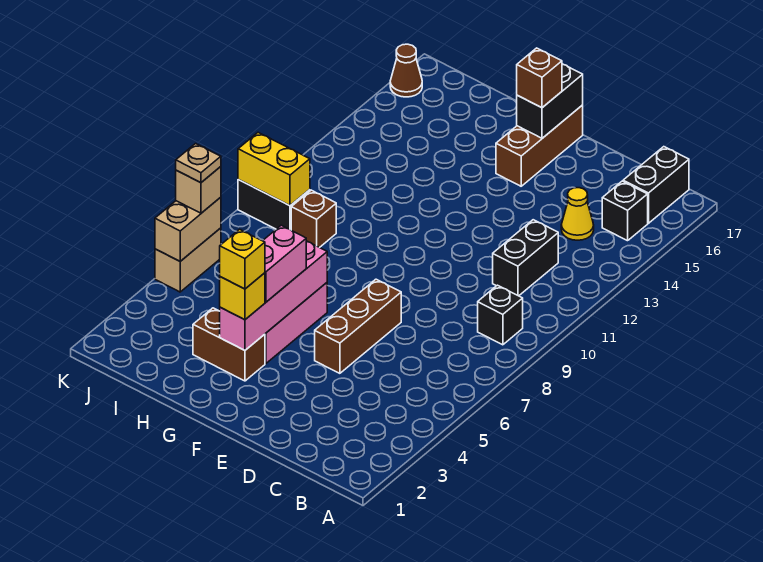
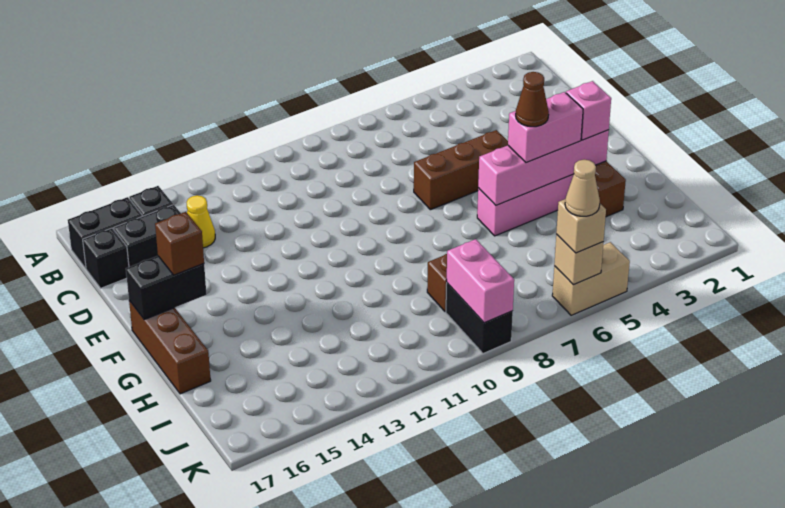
black 1x1 brick [478,285,523,345] -> black 1x1 brick moved to [83,228,129,288]
black 1x2 brick [493,220,558,296] -> black 1x2 brick moved to [114,205,181,267]
brown 1x3 brick [496,105,583,186] -> brown 1x3 brick turned to [129,301,211,394]
yellow 1x1 brick [220,273,265,320] -> pink 1x1 brick [566,81,611,140]
yellow 1x1 brick [220,229,265,289] -> none
yellow 1x2 brick [238,133,310,206] -> pink 1x2 brick [447,239,514,323]
tan 1x2 brick [155,197,221,261] -> tan 1x1 brick [554,234,603,285]
tan 1x1 plate [176,144,221,183] -> tan 1x1 cone [565,160,600,216]
brown 1x1 cone [390,44,422,97] -> brown 1x1 cone moved to [516,72,549,127]

